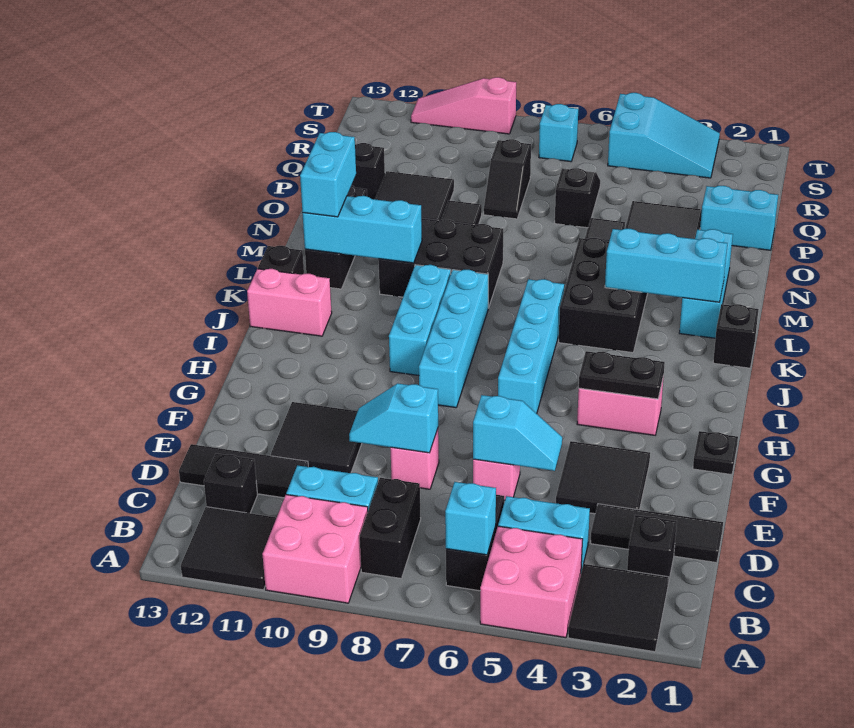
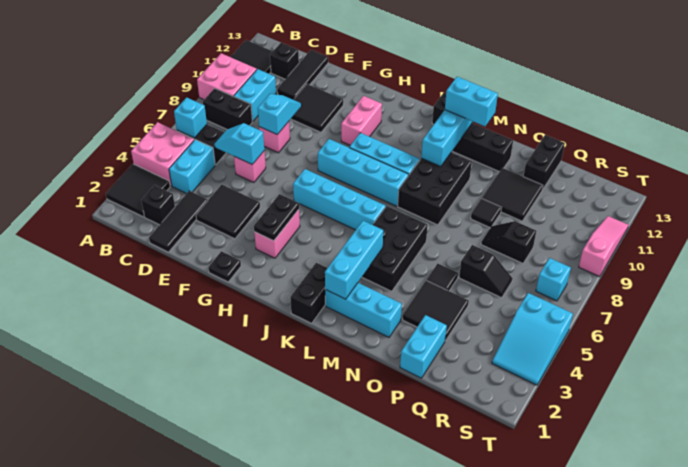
cyan 1x2 slope [473,395,562,471] -> cyan 1x2 slope turned to [214,123,264,164]
pink 1x2 brick [247,269,332,336] -> pink 1x2 brick moved to [341,96,382,145]
black 1x1 brick [713,304,758,368] -> black 1x2 brick [290,263,327,323]
black 2x3 brick [559,238,648,353] -> black 2x3 brick turned to [362,206,428,291]

